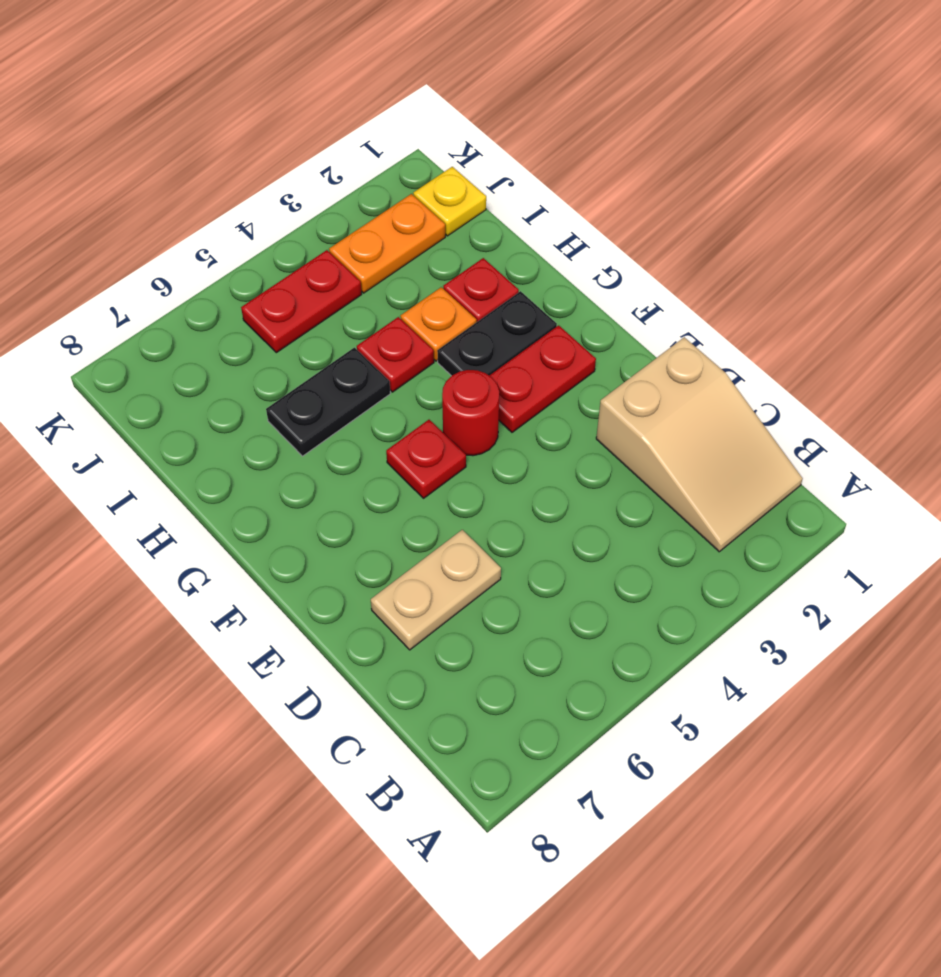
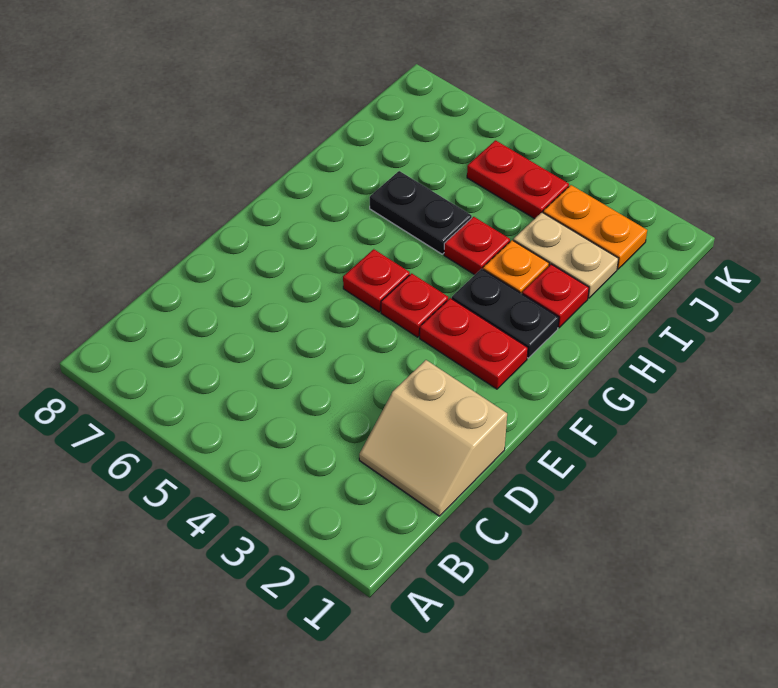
tan 2x3 slope [596,337,803,552] -> tan 2x2 slope [359,360,507,516]
tan 1x2 plate [371,530,501,650] -> tan 1x2 plate moved to [513,212,618,298]
red 1x1 round brick [442,370,499,456] -> red 1x1 plate [381,273,448,337]
yellow 1x1 plate [413,167,486,236] -> none

